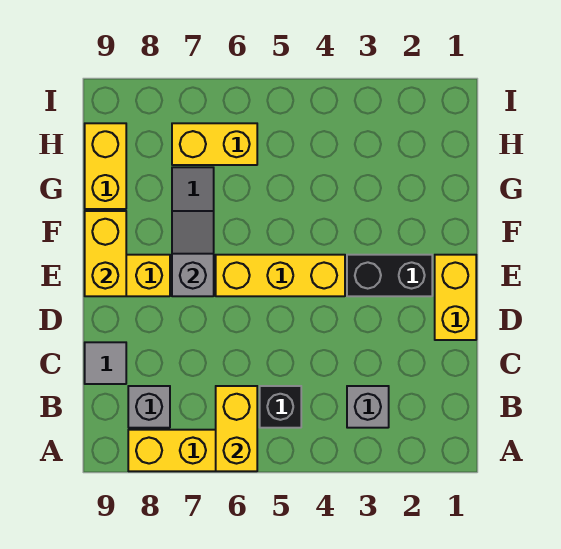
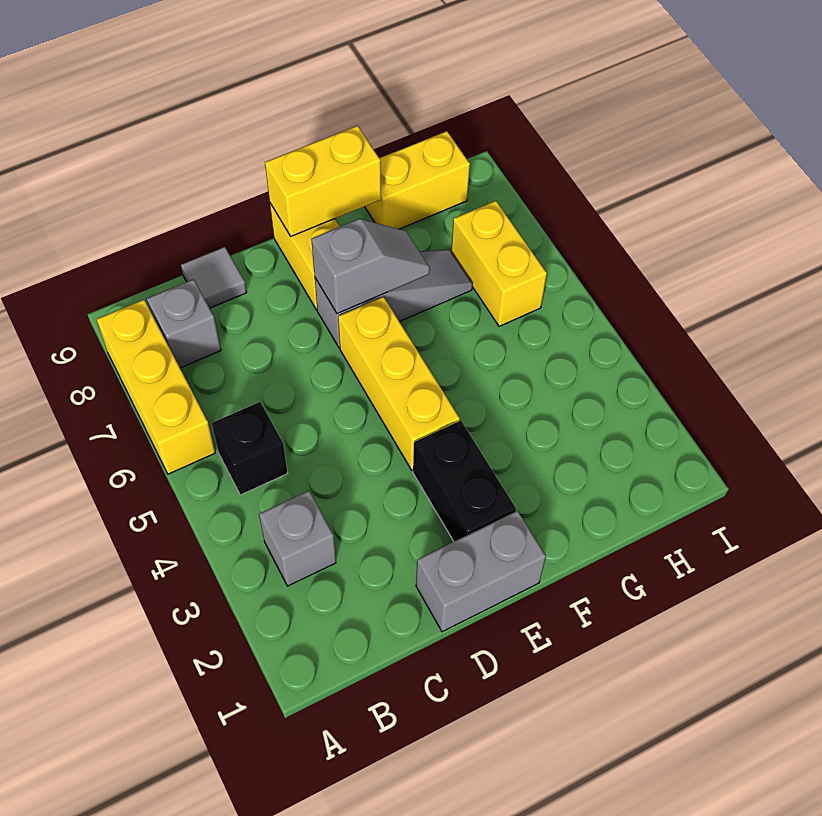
yellow 1x2 brick [216,386,257,471] -> none
yellow 1x2 brick [435,255,476,340] -> grey 1x2 brick [416,511,546,632]

